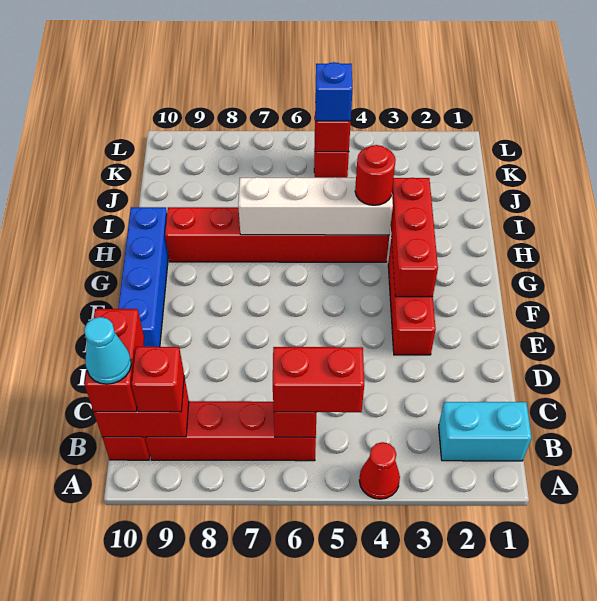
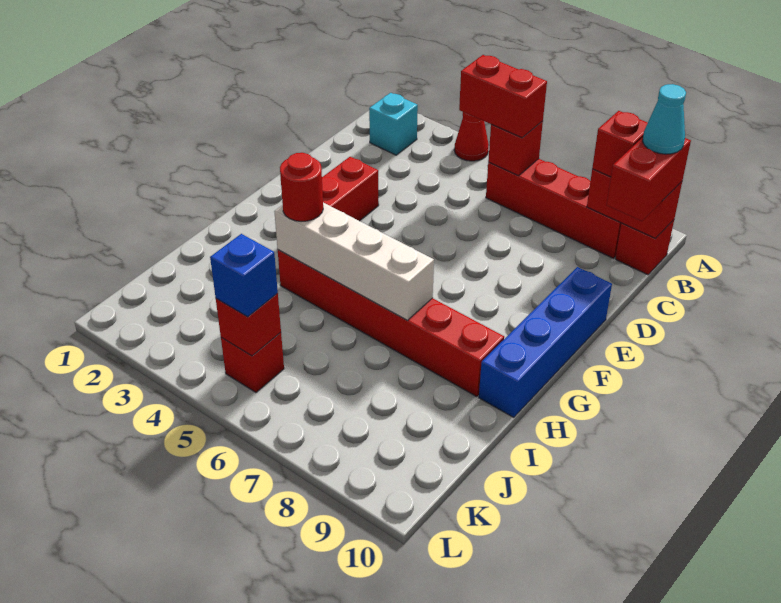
cyan 1x2 brick [439,402,532,461] -> cyan 1x1 brick [369,93,418,155]
red 1x3 brick [391,178,438,297] -> none

